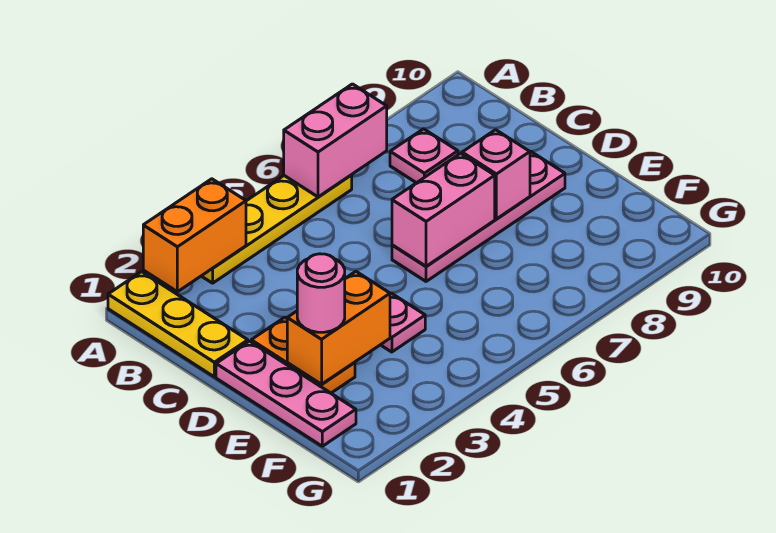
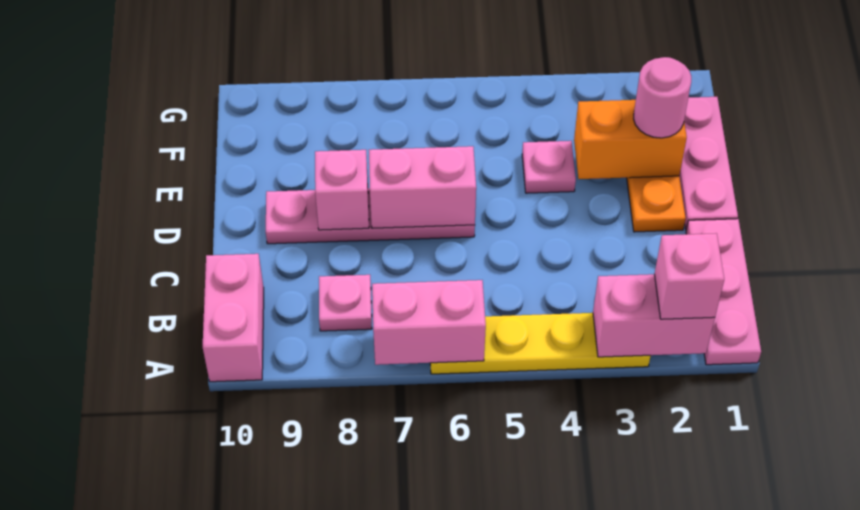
yellow 1x3 plate [108,272,248,377] -> pink 1x3 plate [686,219,761,365]
orange 1x2 brick [143,179,246,292] -> pink 1x2 brick [593,274,715,357]
none -> pink 1x1 brick [655,233,724,319]
none -> pink 1x2 brick [203,254,264,382]

